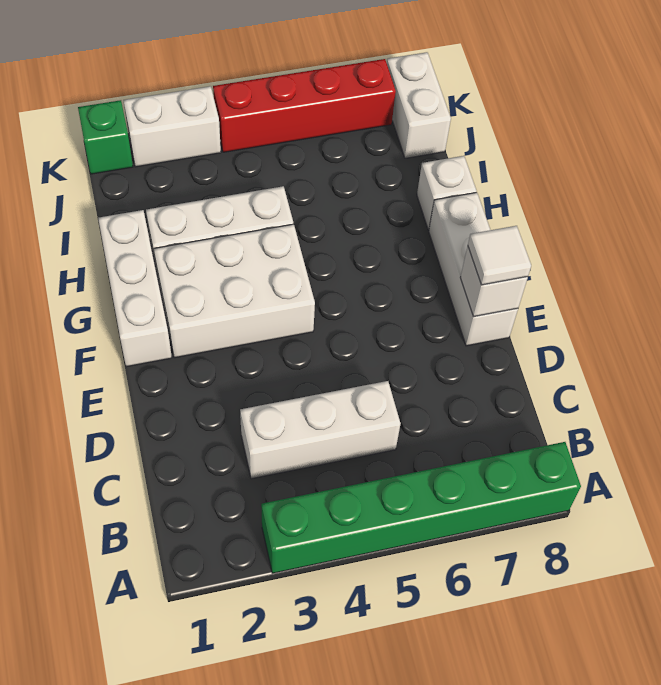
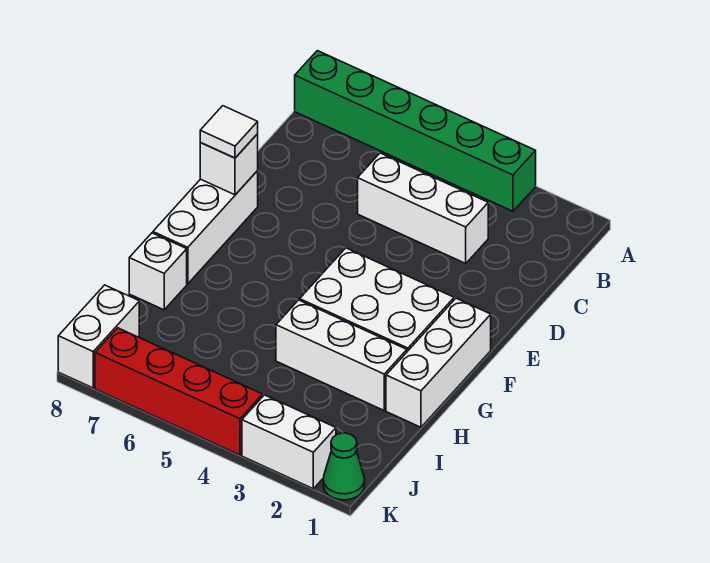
green 1x1 brick [78,100,133,174] -> green 1x1 cone [323,433,365,500]

